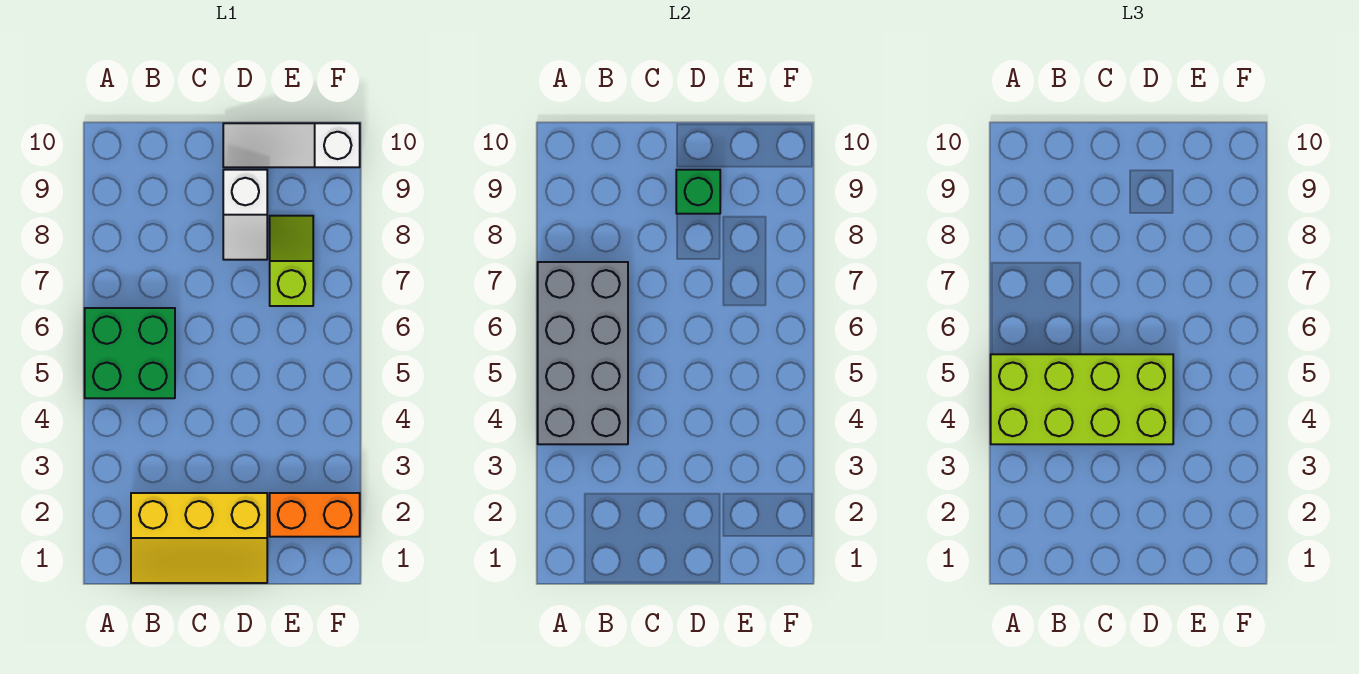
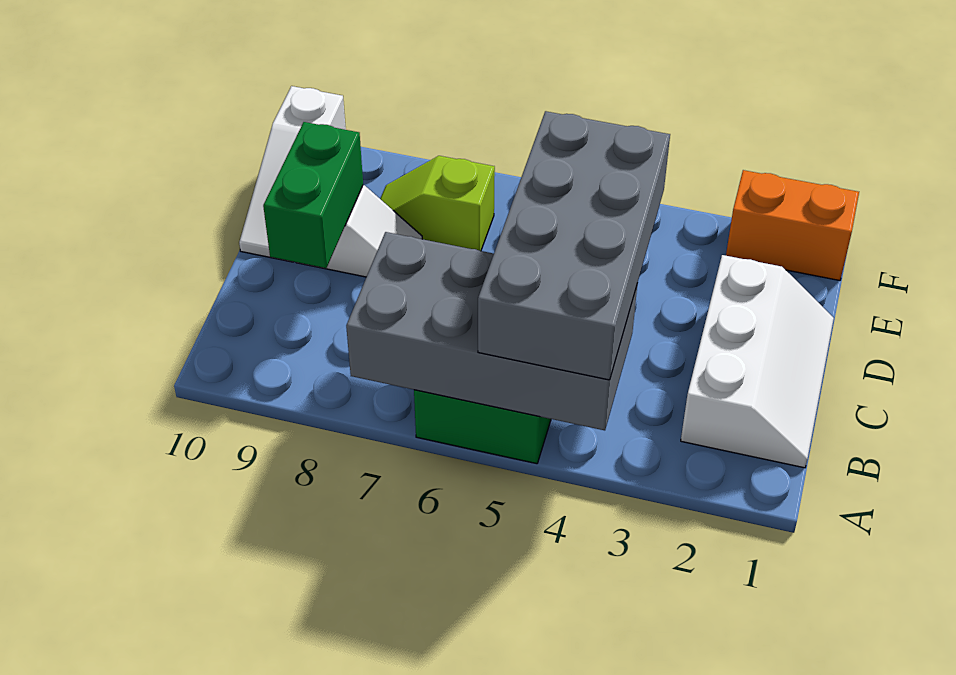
lime 2x4 brick [991,354,1173,444] -> grey 2x4 brick [478,111,670,380]
yellow 2x3 slope [131,493,267,583] -> white 2x3 slope [681,255,834,468]
green 1x1 brick [676,170,720,214] -> green 1x2 brick [263,122,363,268]
orange 1x2 brick [270,493,360,537] -> orange 1x2 brick turned to [726,170,859,281]

